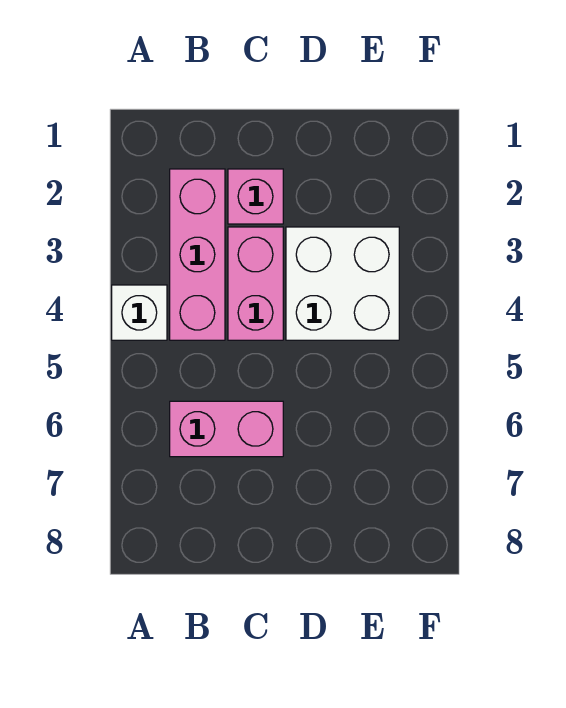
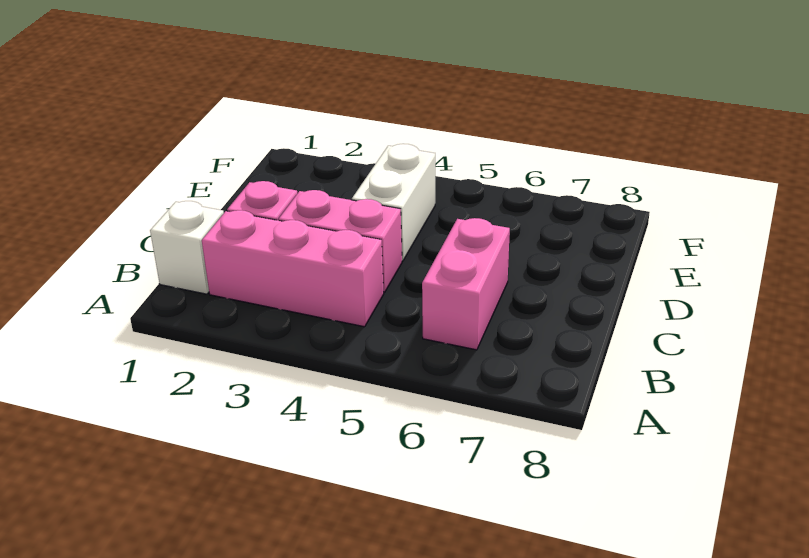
white 1x1 brick [112,285,167,340] -> white 1x1 brick moved to [150,201,224,294]
white 2x2 brick [286,227,399,340] -> white 1x2 brick [352,144,435,261]

